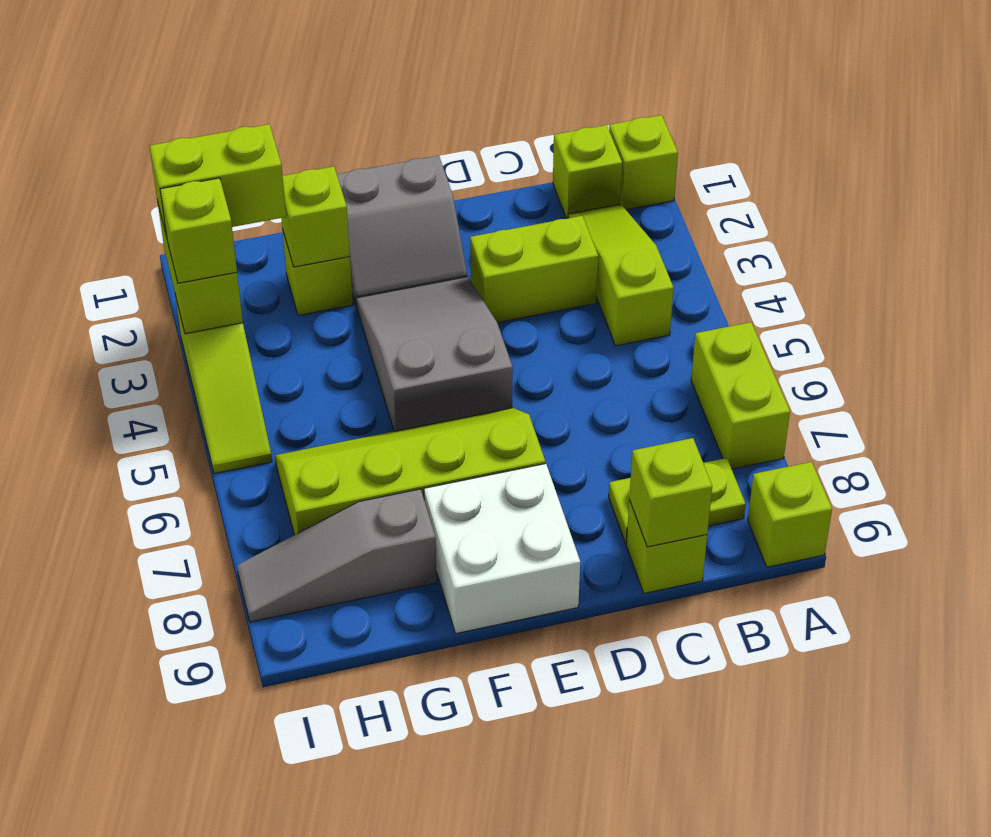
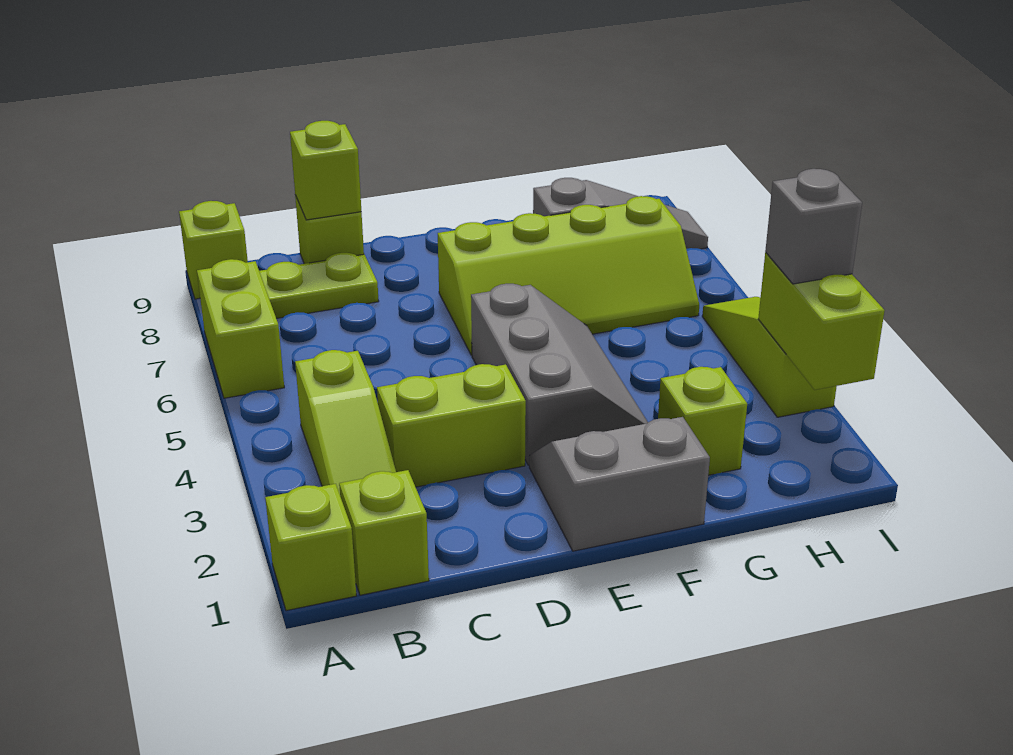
grey 2x3 slope [356,277,513,431] -> grey 2x3 slope turned to [471,284,648,465]
white 2x2 brick [424,464,580,633] -> none
lime 1x1 brick [281,166,350,267] -> none
lime 1x2 brick [150,124,286,237] -> none
lime 1x1 brick [160,178,237,283] -> grey 1x1 brick [765,169,862,284]

